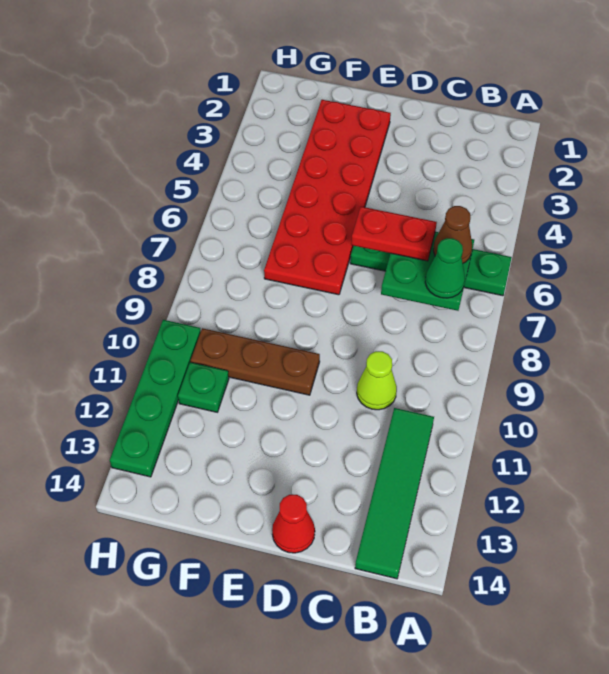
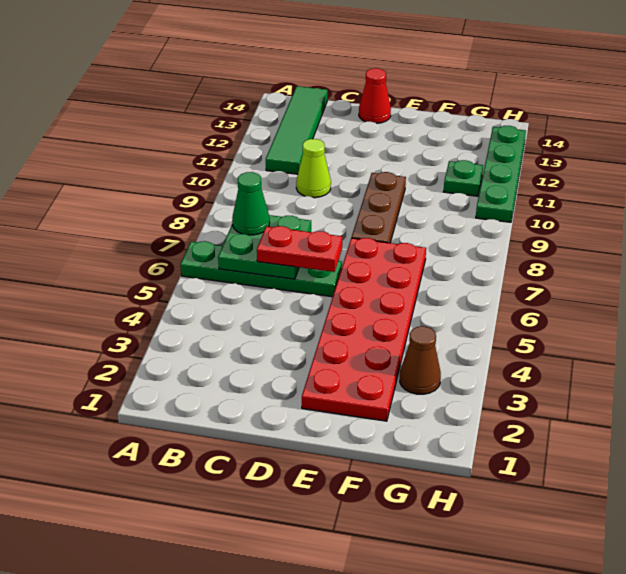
brown 1x1 cone [433,206,472,263] -> brown 1x1 cone moved to [400,326,441,394]
brown 1x3 plate [191,328,320,395] -> brown 1x3 plate turned to [352,172,406,243]

